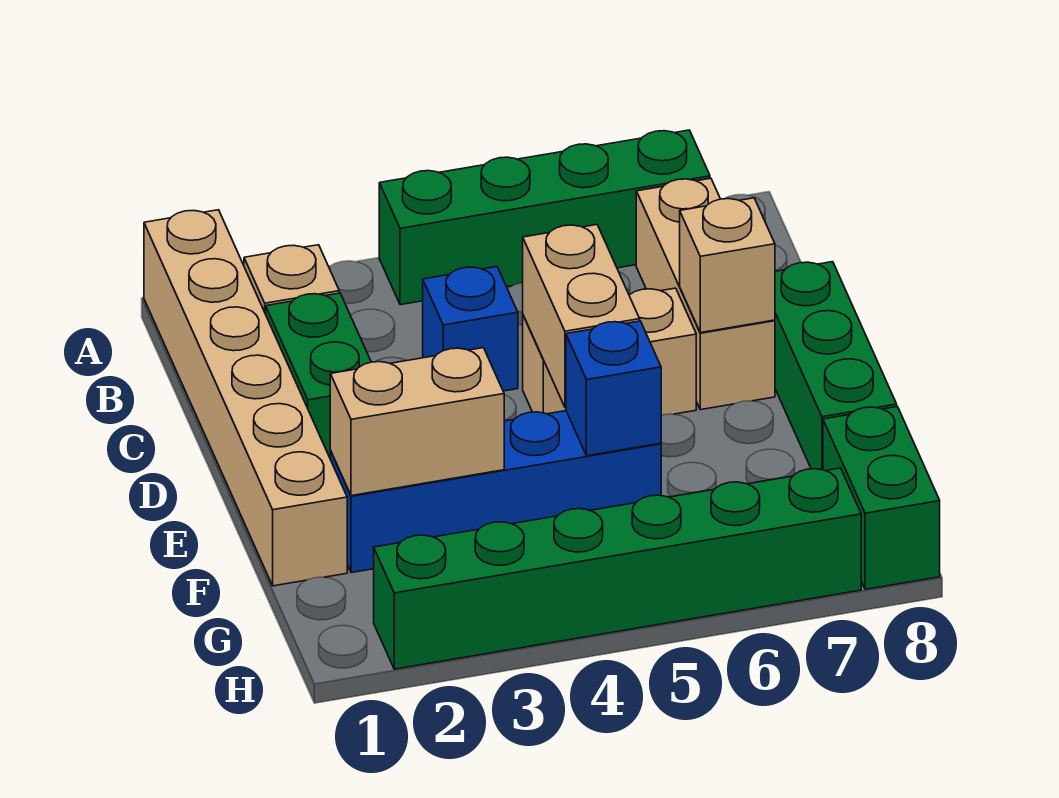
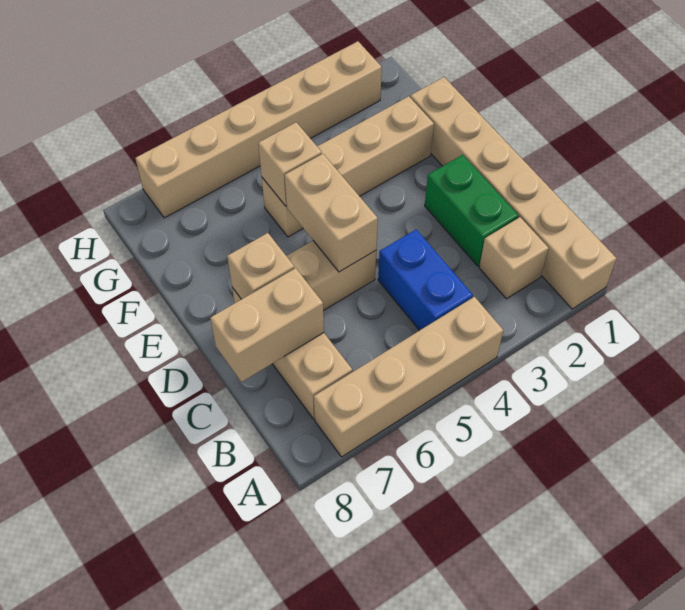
green 1x4 brick [379,130,710,305] -> tan 1x4 brick [314,297,503,457]
blue 1x1 brick [423,267,518,391] -> blue 1x2 brick [378,229,473,330]
green 1x3 brick [775,262,897,470] -> none
blue 1x4 brick [330,411,661,573] -> tan 1x4 brick [262,96,434,237]
tan 1x2 brick [330,348,504,496] -> tan 1x2 brick moved to [210,268,324,382]
blue 1x1 brick [566,321,661,456] -> tan 1x1 brick [258,122,322,206]
green 1x2 brick [823,407,940,590] -> none
green 1x6 brick [374,468,861,669] -> tan 1x6 brick [135,41,382,218]

